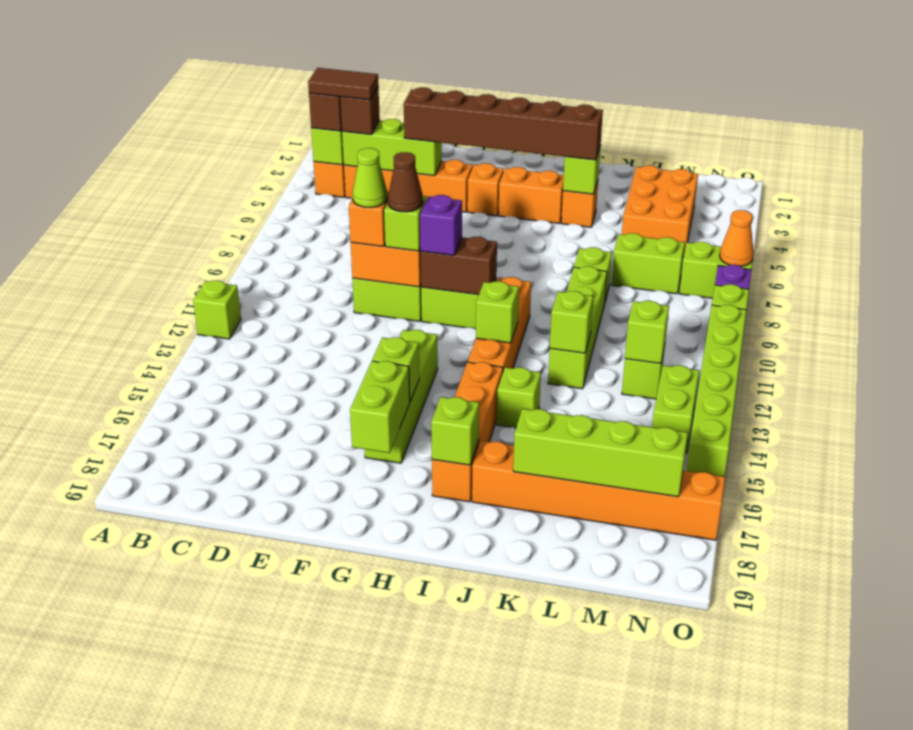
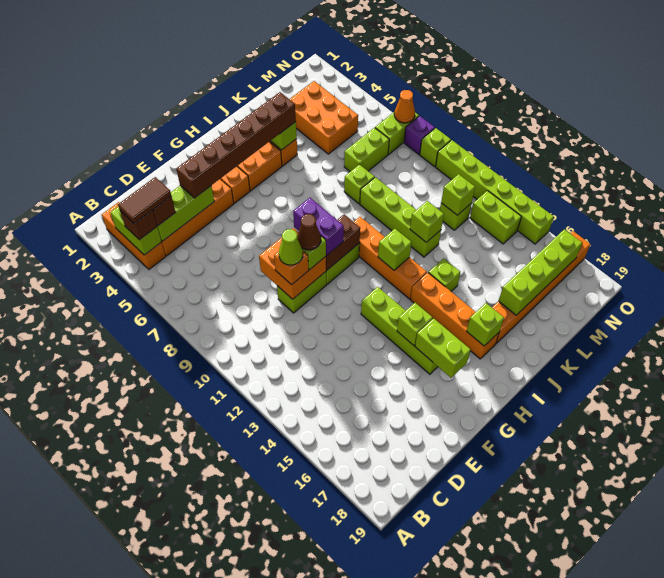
lime 1x1 brick [193,280,241,339] -> none
purple 1x1 brick [420,195,462,255] -> purple 1x2 brick [293,198,344,255]

